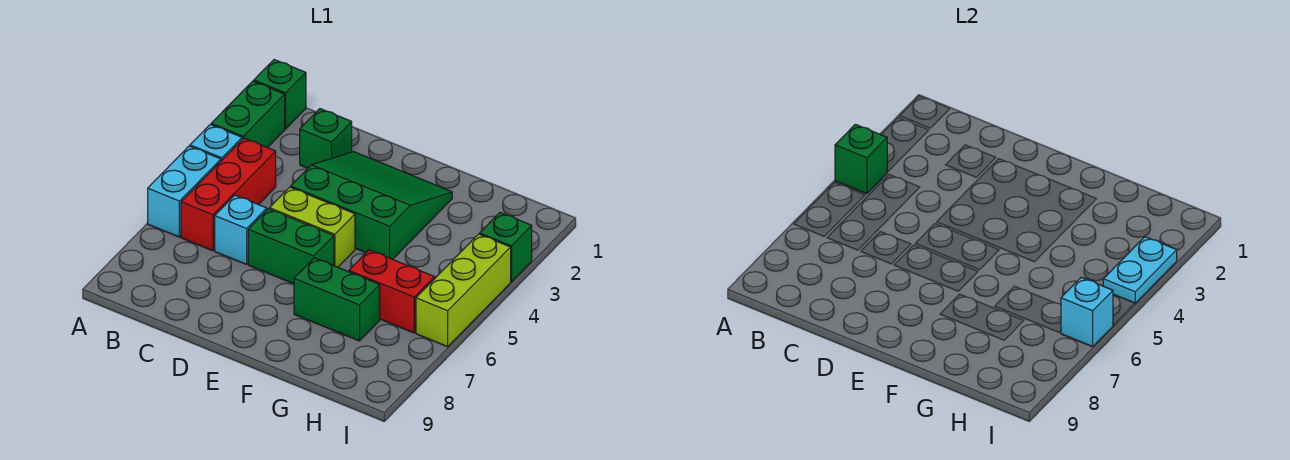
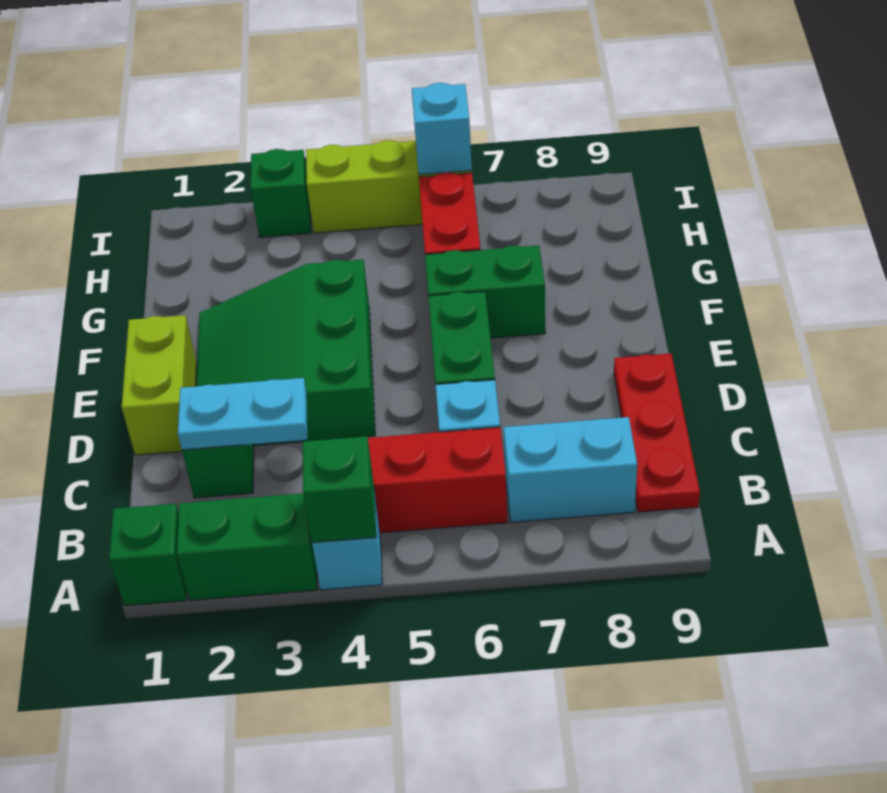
cyan 1x2 brick [148,146,221,237] -> cyan 1x2 brick moved to [504,417,637,522]
none -> red 1x3 plate [614,353,700,512]
lime 1x2 brick [269,187,355,267] -> lime 1x2 brick moved to [122,315,197,455]
green 1x2 brick [294,258,380,341] -> green 1x2 brick turned to [425,245,545,338]
cyan 1x2 plate [1103,237,1177,303] -> cyan 1x2 plate moved to [178,378,307,450]

